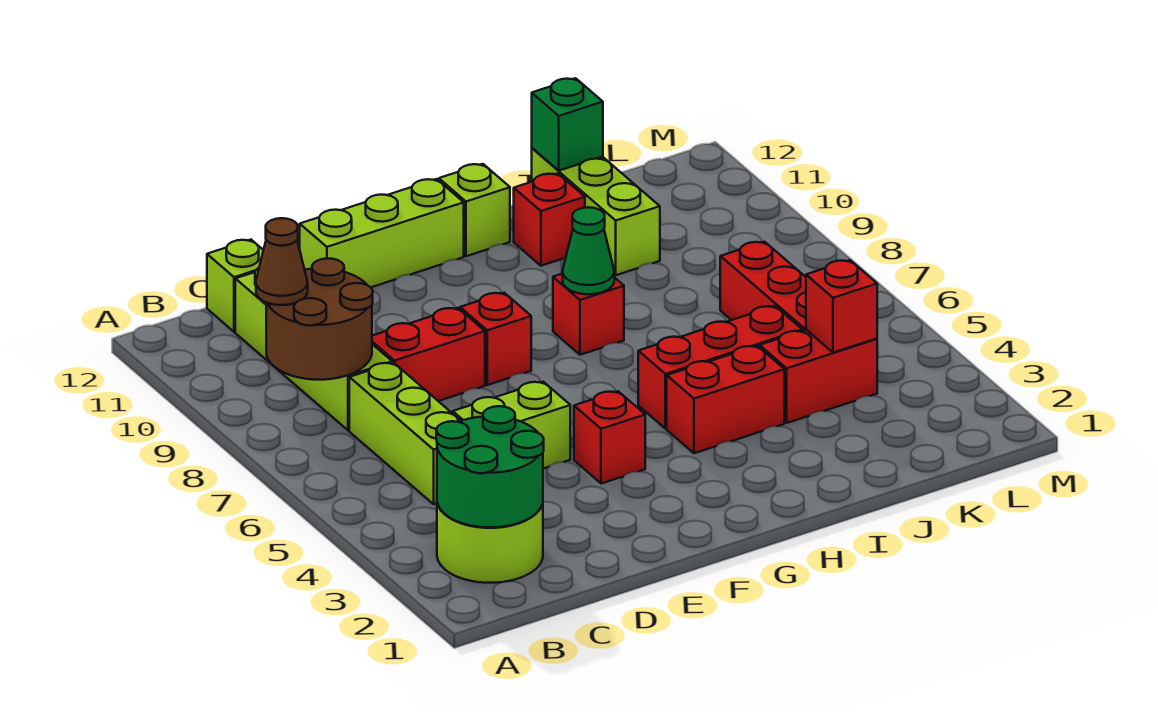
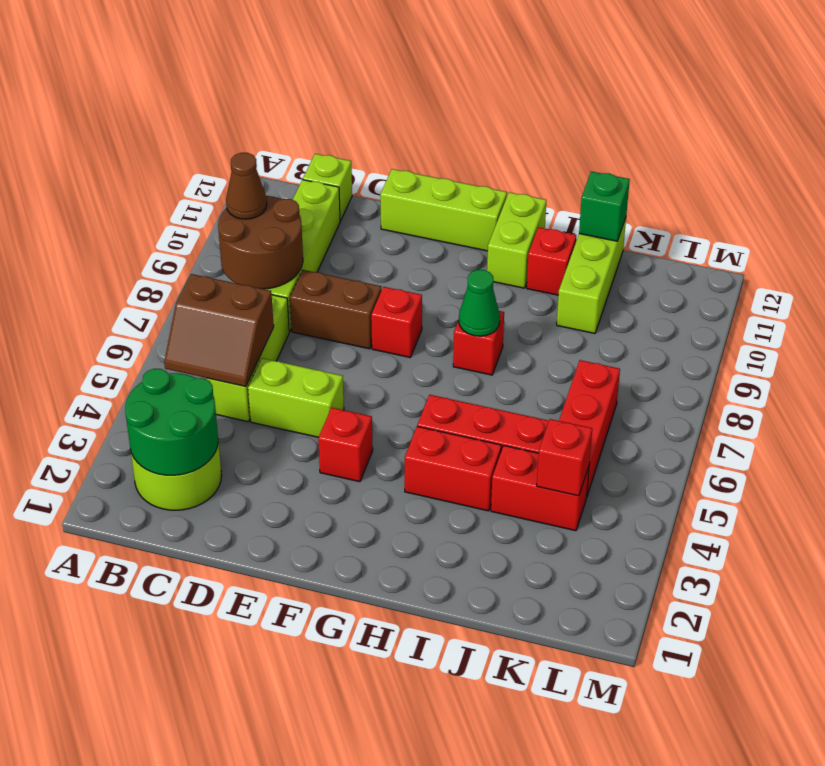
none -> brown 2x2 slope [164,274,274,387]
red 1x2 brick [372,308,485,401] -> brown 1x2 brick [290,270,381,349]
lime 1x1 brick [439,164,510,256] -> lime 1x2 brick [487,192,546,288]

